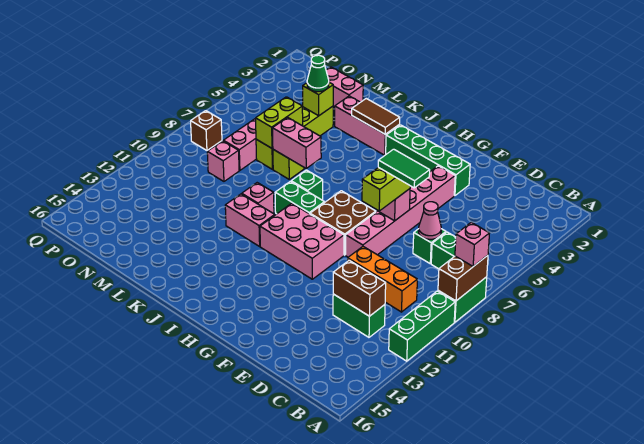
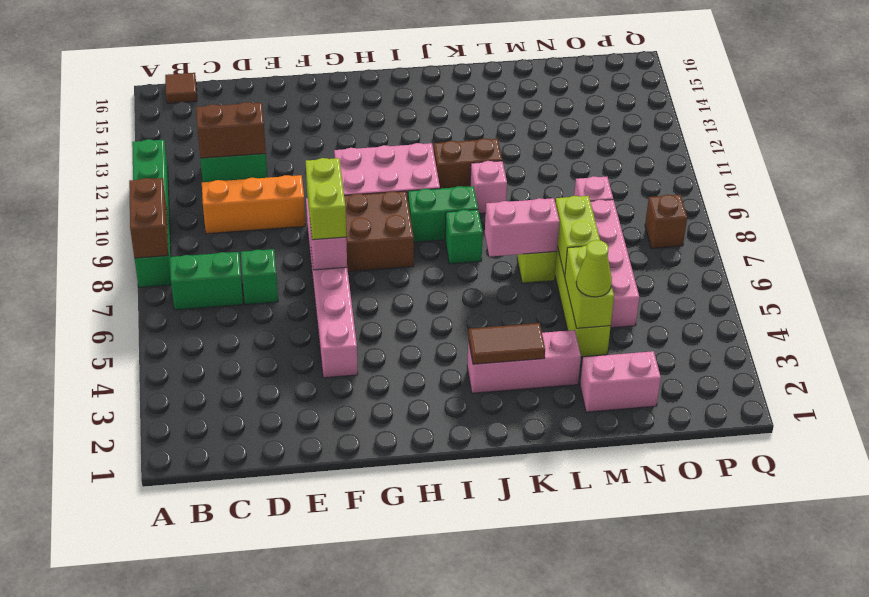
pink 1x1 brick [455,222,490,266] -> none
none -> brown 1x1 tile [165,73,197,103]
pink 1x1 cone [418,202,441,239] -> none
green 1x2 tile [378,149,430,188] -> none
green 1x4 brick [386,125,470,196] -> none
pink 1x2 brick [225,194,275,246] -> brown 1x2 brick [434,138,502,189]
lime 1x1 brick [303,82,333,116] -> lime 1x2 brick [565,246,614,328]
green 1x1 cone [307,55,329,92] -> lime 1x1 cone [576,240,612,297]

